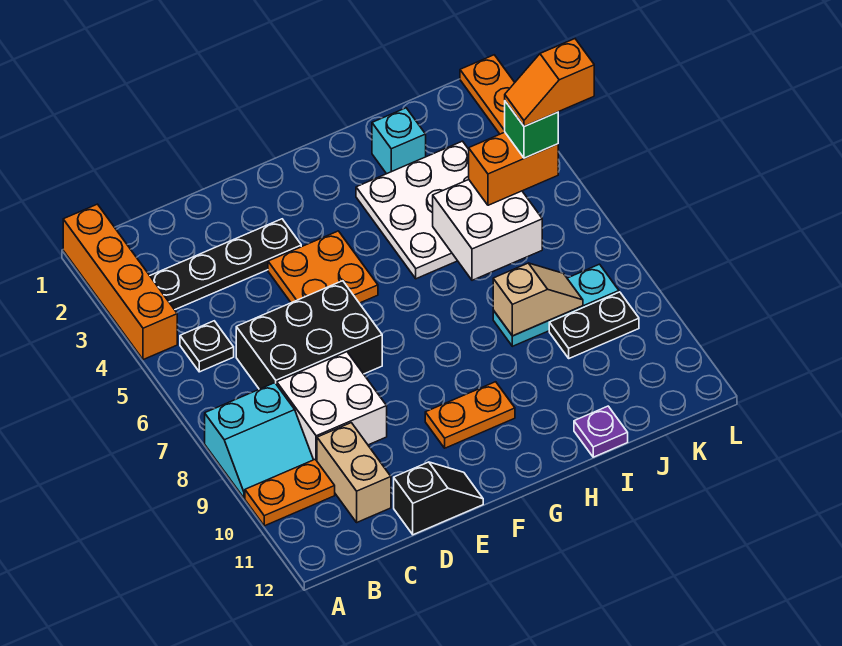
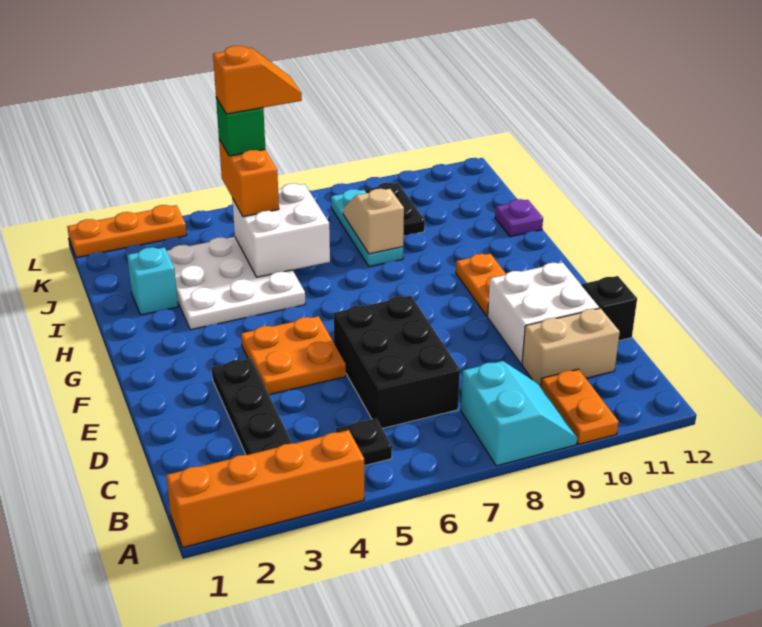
white 2x2 brick [277,352,387,461] -> white 2x2 brick moved to [488,262,600,364]
orange 1x2 slope [505,39,594,126] -> orange 1x2 slope turned to [213,46,302,114]

